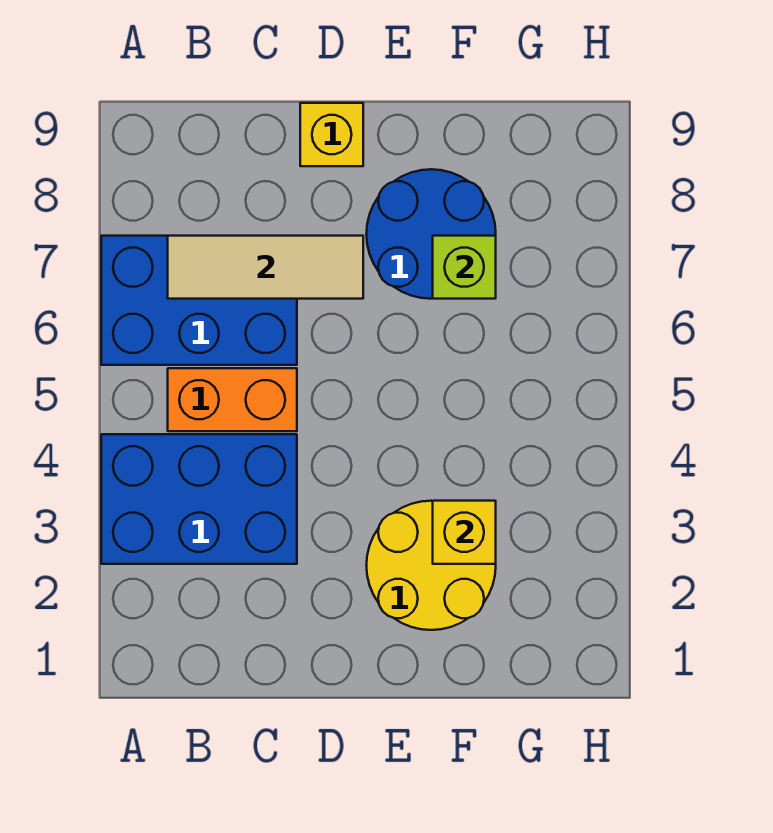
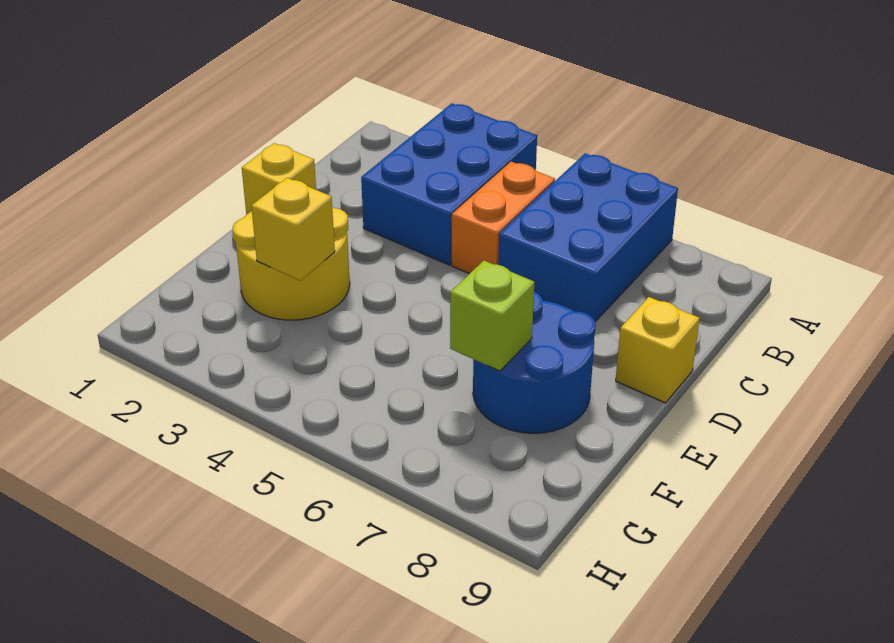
tan 1x3 tile [168,236,363,299] -> none
none -> yellow 1x1 brick [242,143,316,215]

